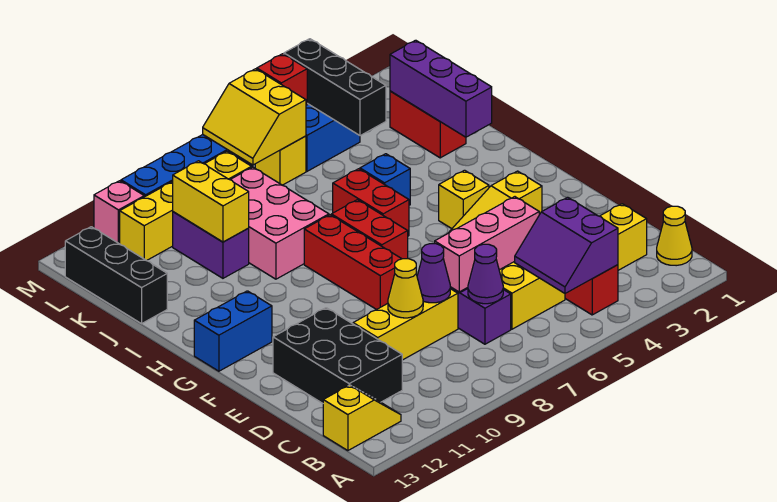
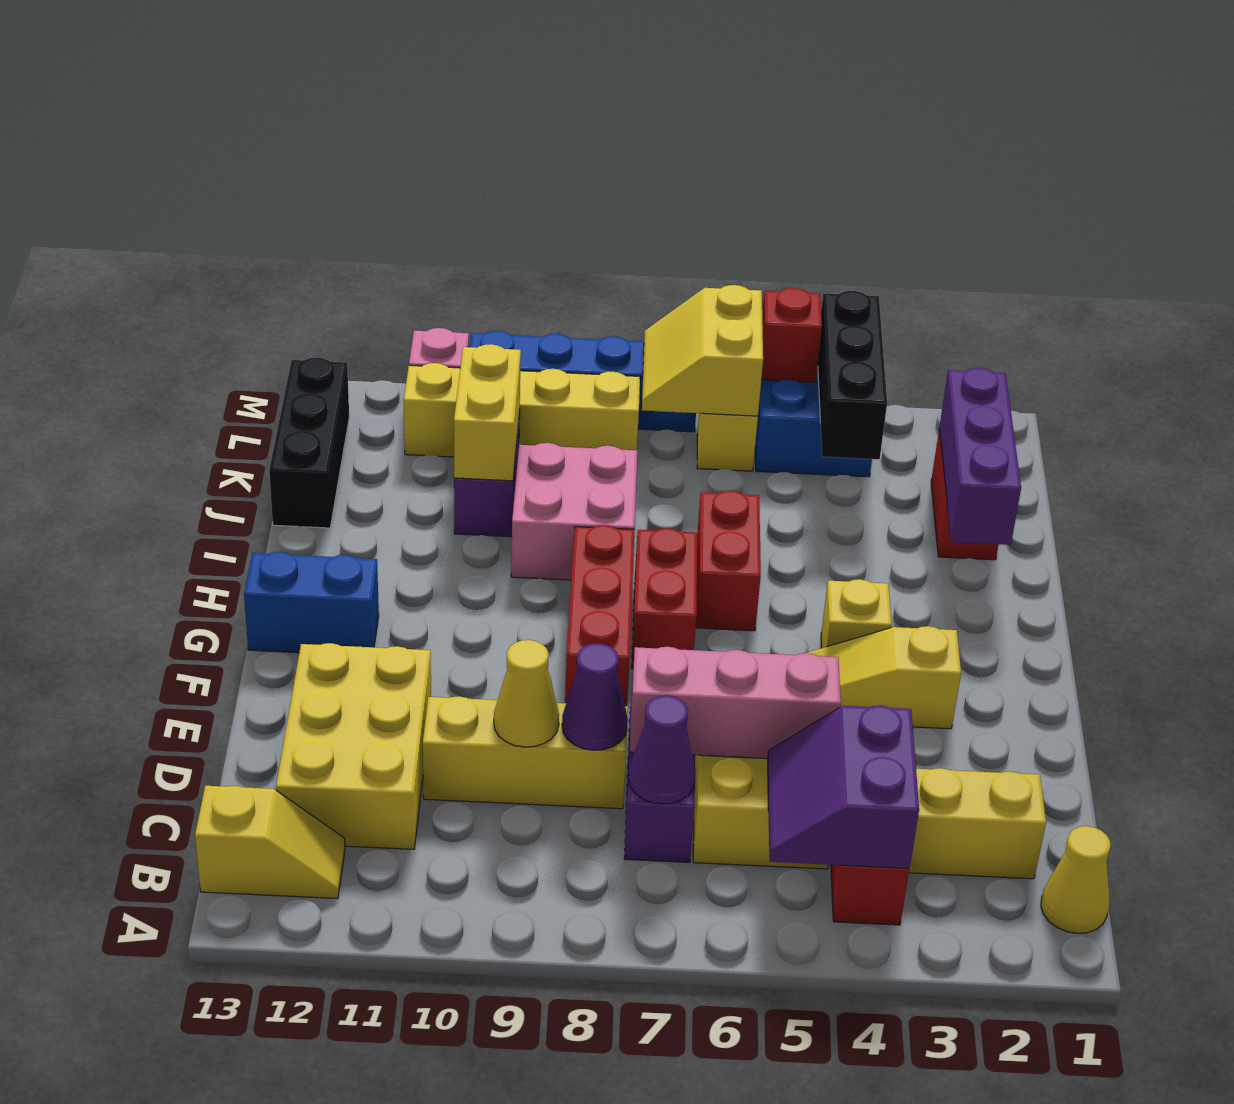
black 2x3 brick [273,308,402,403] -> yellow 2x3 brick [276,643,431,849]
blue 1x1 brick [360,154,410,205] -> none
pink 2x3 brick [230,167,329,279] -> pink 2x2 brick [511,443,637,580]

